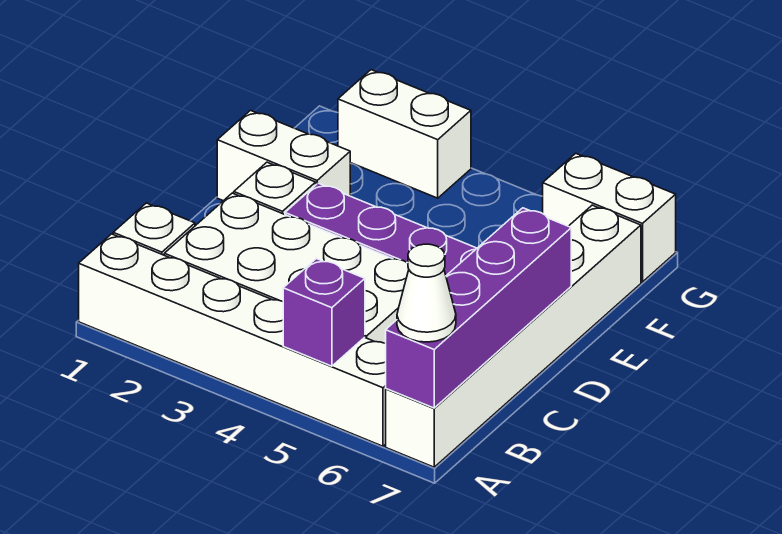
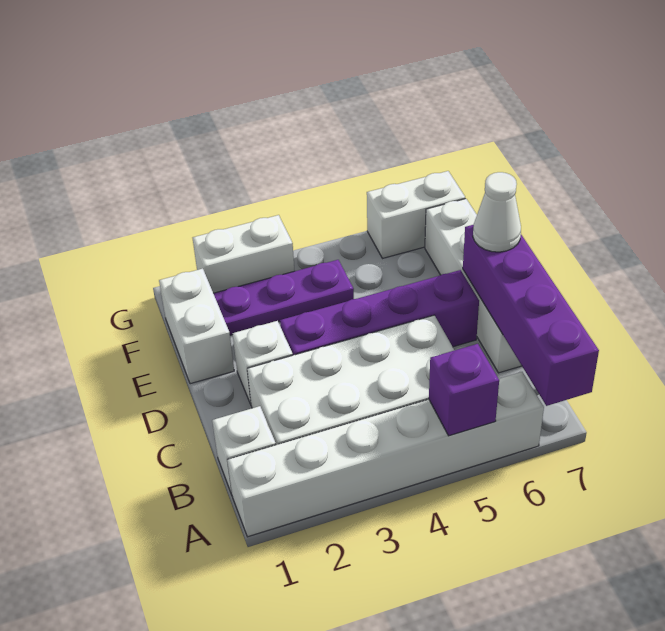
white 1x6 brick [386,205,641,467] -> white 1x4 brick [425,199,522,373]
white 1x1 cone [397,244,456,342] -> white 1x1 cone moved to [473,172,521,252]
white 1x2 brick [217,111,350,201] -> white 1x2 brick turned to [159,269,234,384]
none -> purple 1x3 plate [213,260,354,335]

